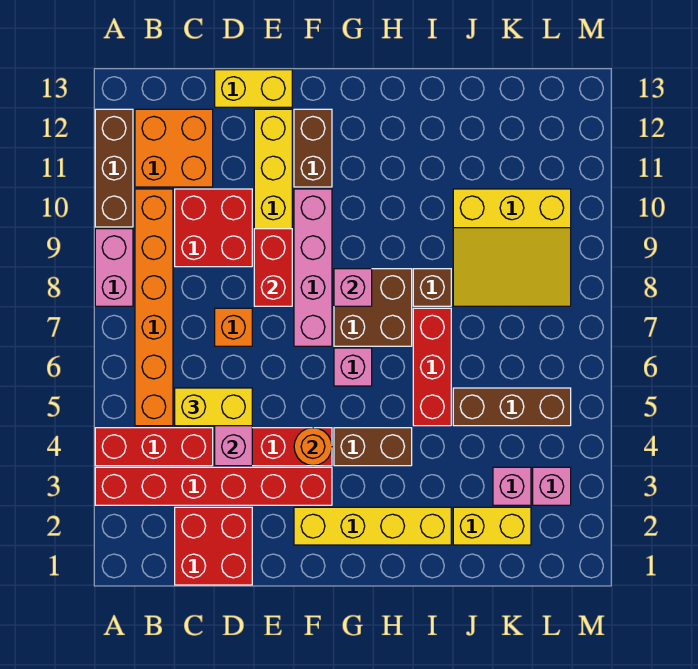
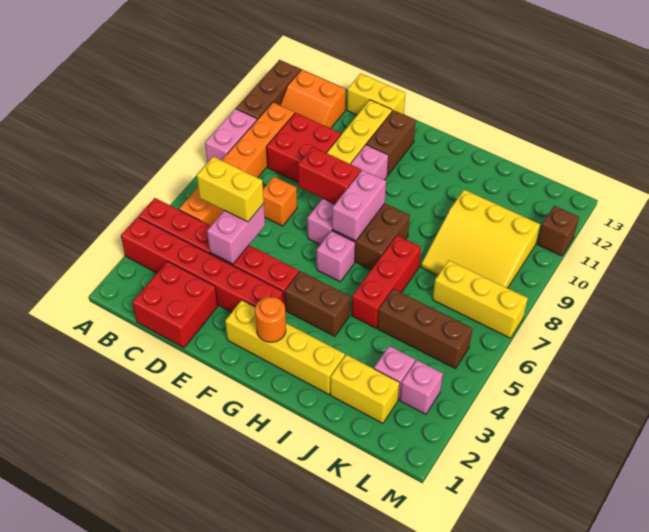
orange 2x2 brick [135,109,213,187] -> orange 2x2 slope [280,70,346,128]
red 1x2 brick [254,229,292,306] -> red 1x2 brick turned to [298,147,361,204]
orange 1x1 round brick [294,428,332,466] -> orange 1x1 round brick moved to [255,297,286,342]
pink 1x1 brick [334,269,372,306] -> pink 1x2 brick [332,170,386,241]
brown 1x1 brick [413,269,451,306] -> brown 1x1 brick moved to [537,206,579,256]
none -> yellow 1x3 brick [433,260,528,338]

